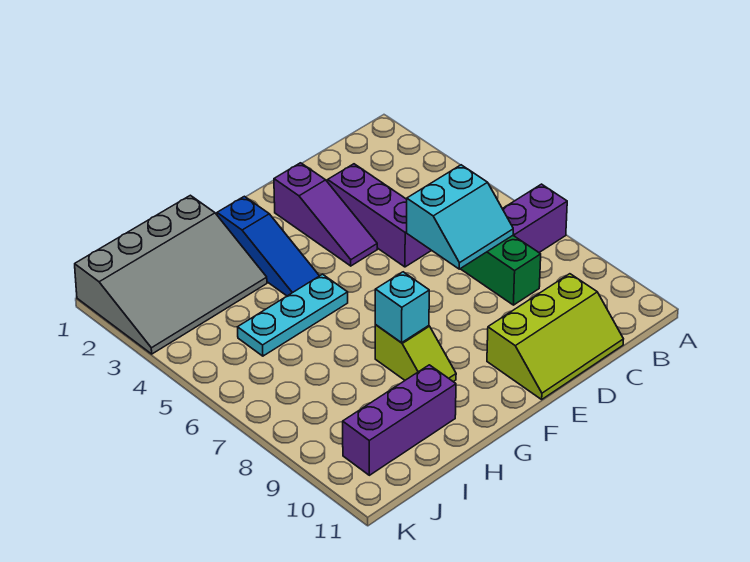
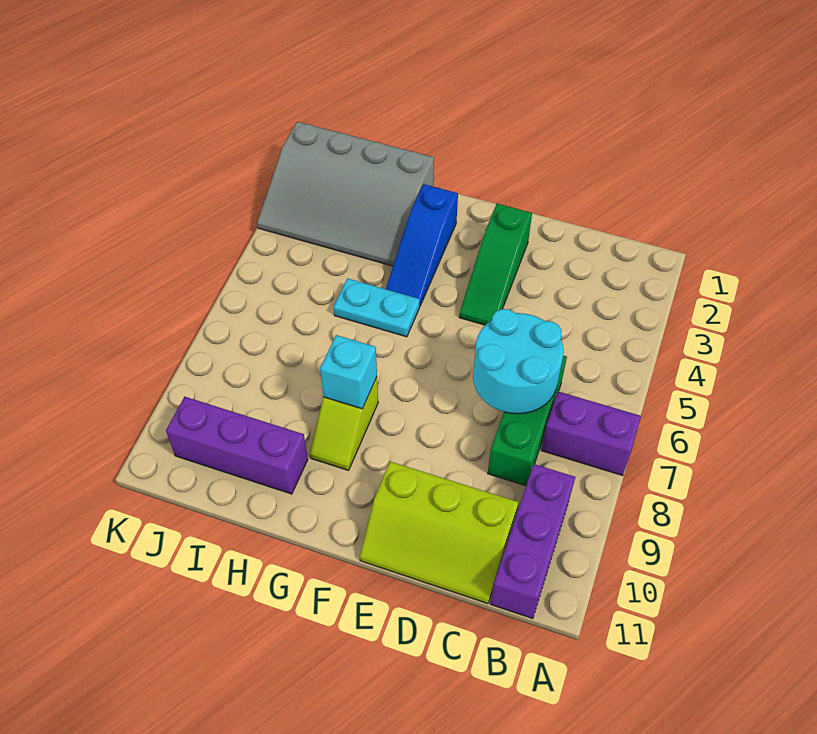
cyan 2x2 slope [407,165,513,269] -> cyan 2x2 round brick [473,309,564,414]
purple 1x3 brick [328,164,431,267] -> purple 1x3 brick moved to [490,464,575,619]
purple 1x3 slope [274,163,377,266] -> green 1x3 slope [459,204,532,325]
cyan 1x3 plate [238,274,348,356] -> cyan 1x2 plate [334,278,420,337]

